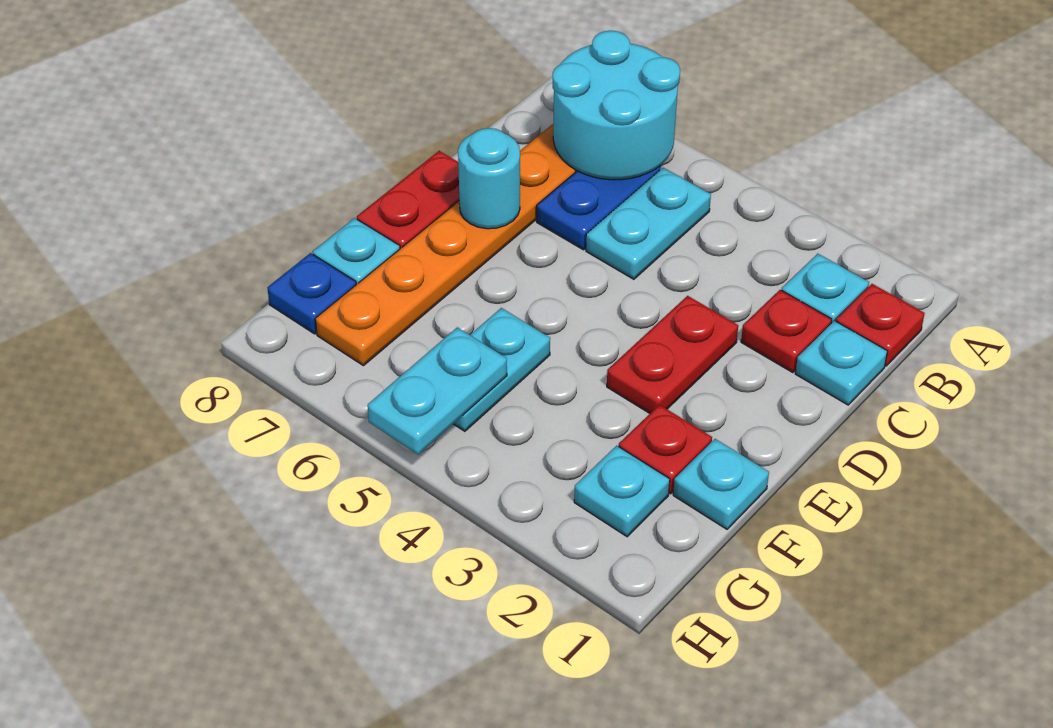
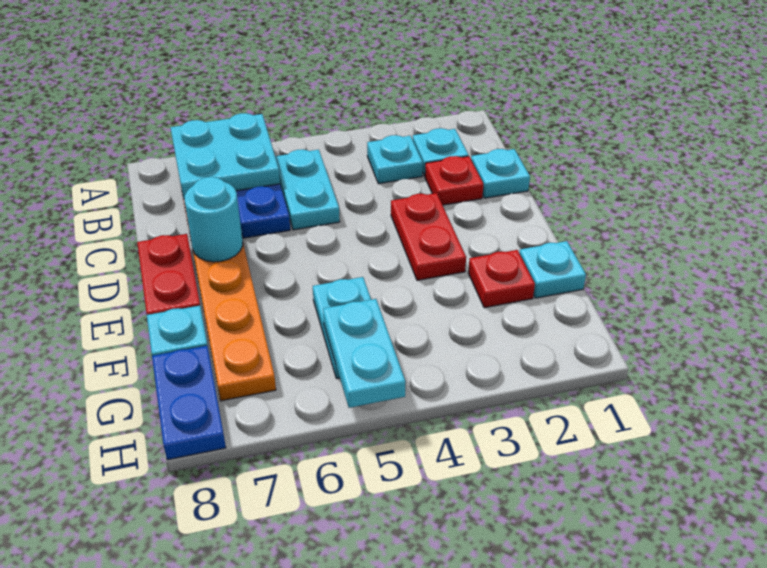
cyan 2x2 round brick [553,31,680,180] -> cyan 2x2 plate [170,113,280,199]
red 1x1 plate [836,284,925,366] -> none
cyan 1x1 plate [574,446,670,537] -> cyan 1x1 plate moved to [367,135,423,184]
blue 1x1 plate [267,253,356,334] -> blue 1x2 plate [152,346,226,460]

